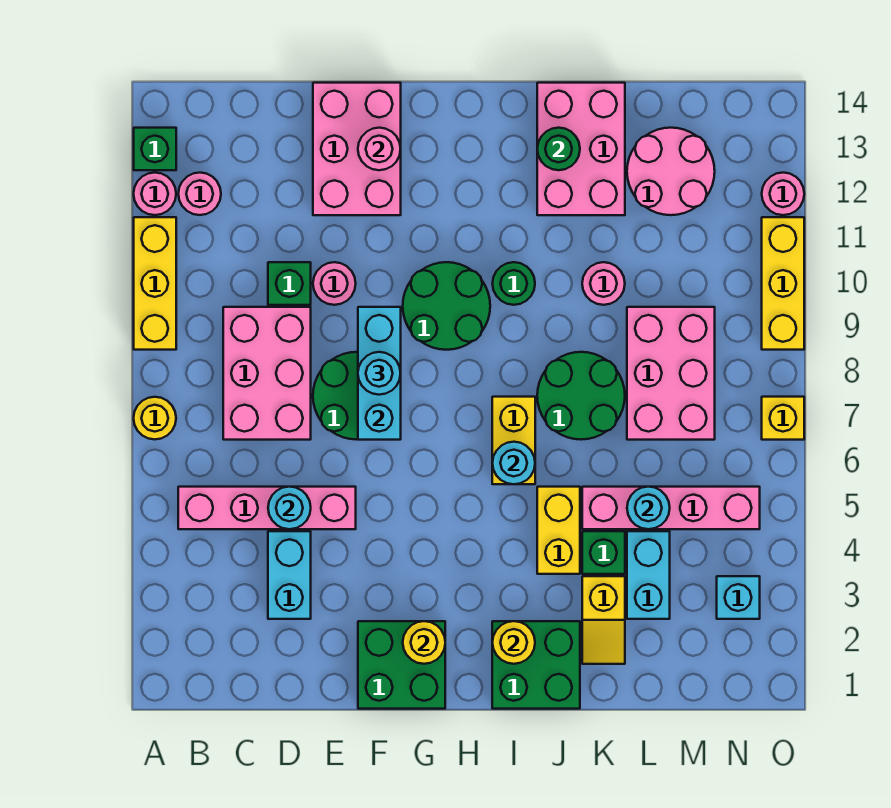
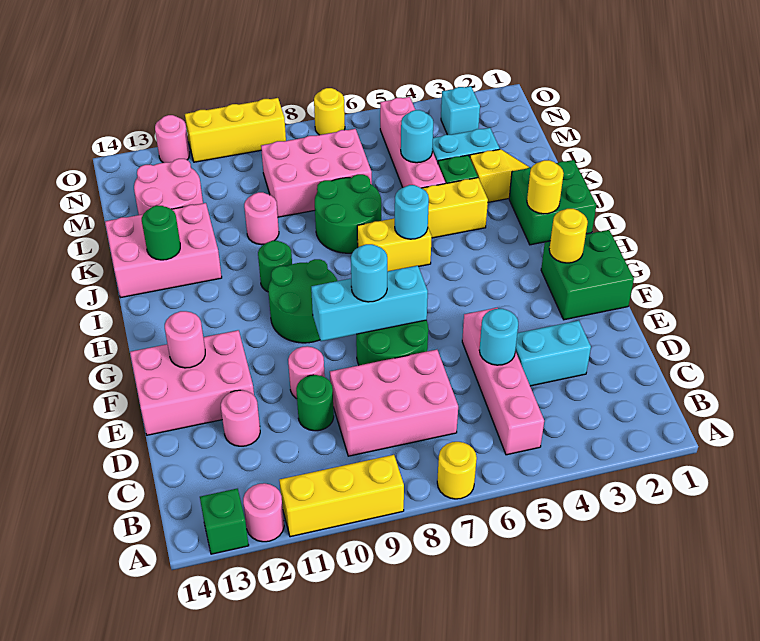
pink 1x1 round brick [178,173,221,215] -> pink 1x1 round brick moved to [221,390,260,446]
green 1x1 brick [268,262,311,305] -> green 1x1 round brick [296,375,334,431]
yellow 1x1 brick [762,397,804,440] -> yellow 1x1 round brick [314,88,345,135]

